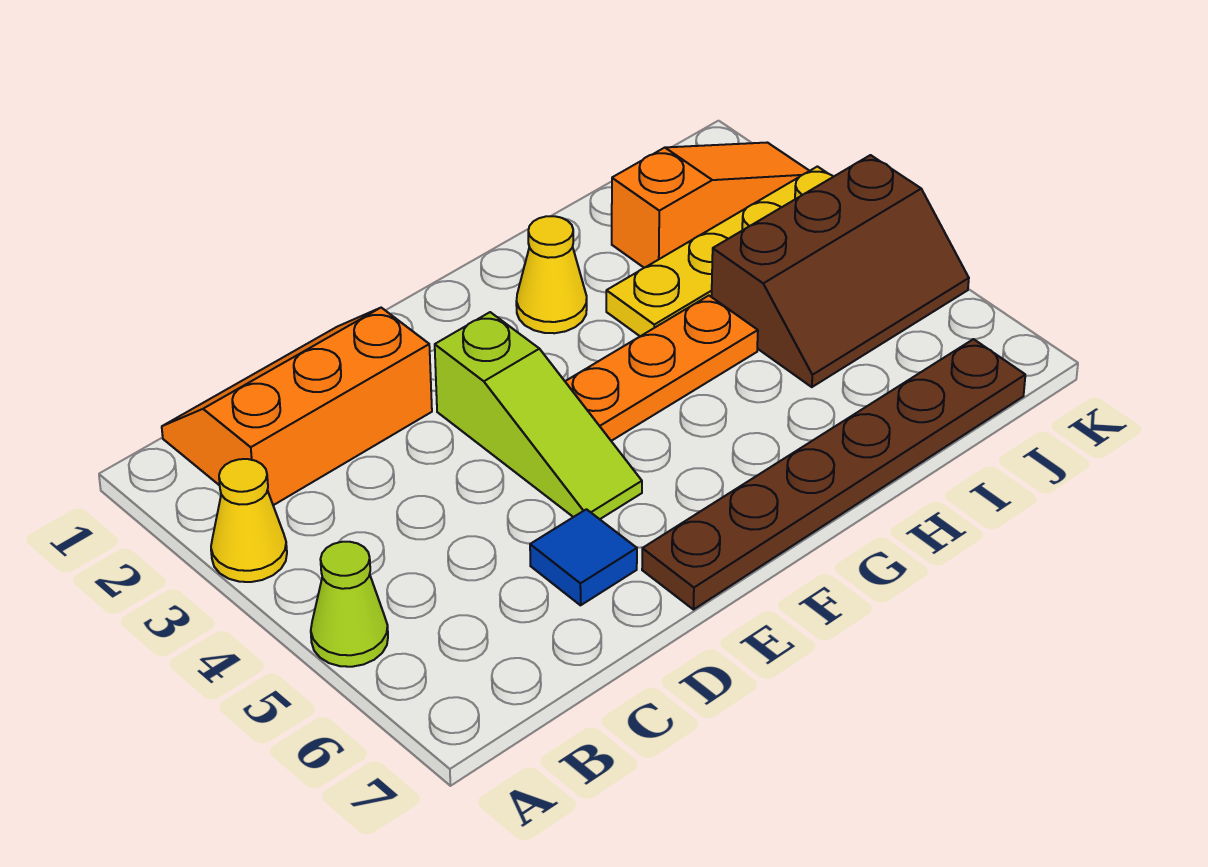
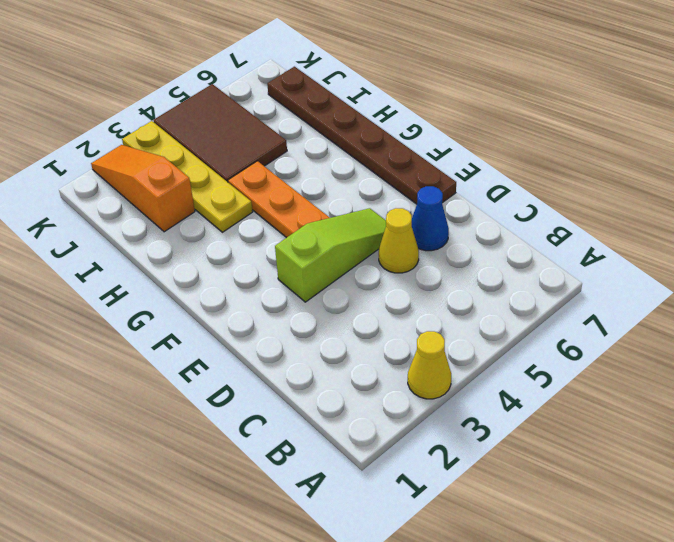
lime 1x1 cone [311,542,388,667] -> none
orange 2x3 slope [162,308,432,505] -> none
blue 1x1 tile [530,509,637,605] -> blue 1x1 cone [412,186,449,251]
yellow 1x1 cone [516,216,587,333] -> yellow 1x1 cone moved to [379,208,419,273]
brown 2x3 slope [712,155,969,387] -> brown 2x3 tile [153,84,287,182]

